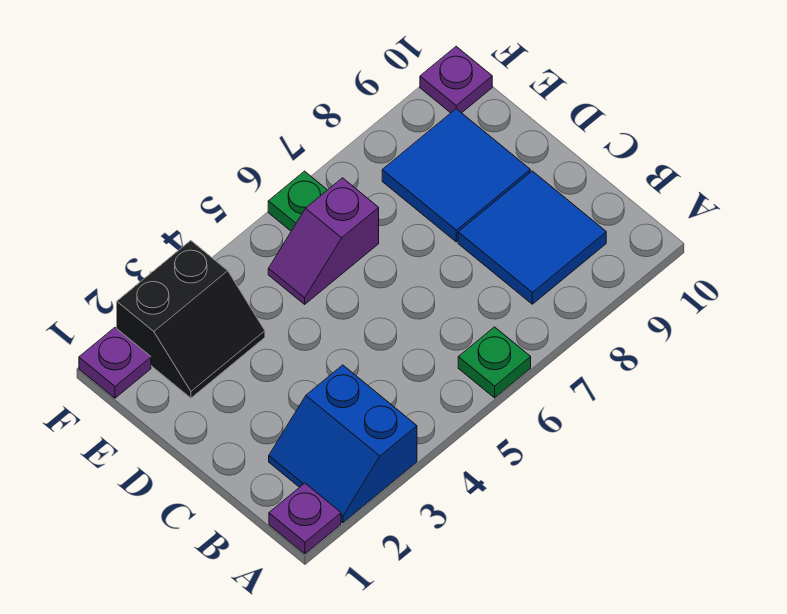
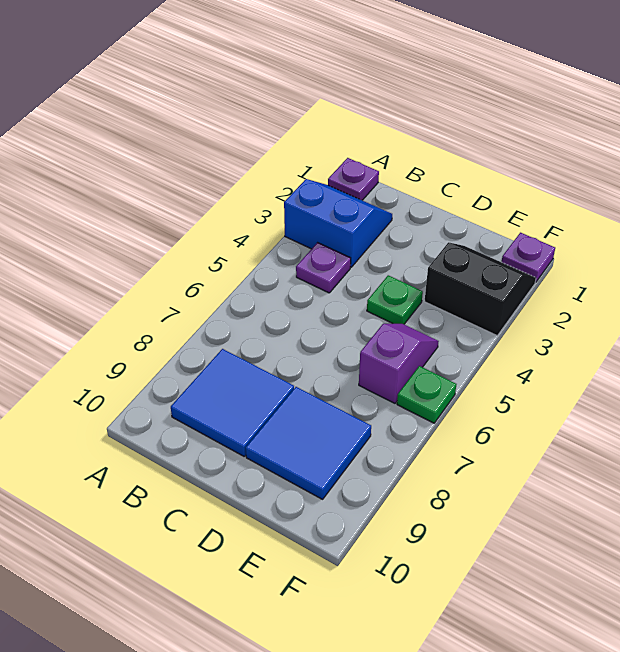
green 1x1 plate [458,327,531,398] -> green 1x1 plate moved to [367,275,423,324]
black 2x2 slope [117,241,265,398] -> black 2x2 slope turned to [425,242,536,336]
purple 1x1 plate [420,47,492,113] -> purple 1x1 plate moved to [296,243,351,293]

